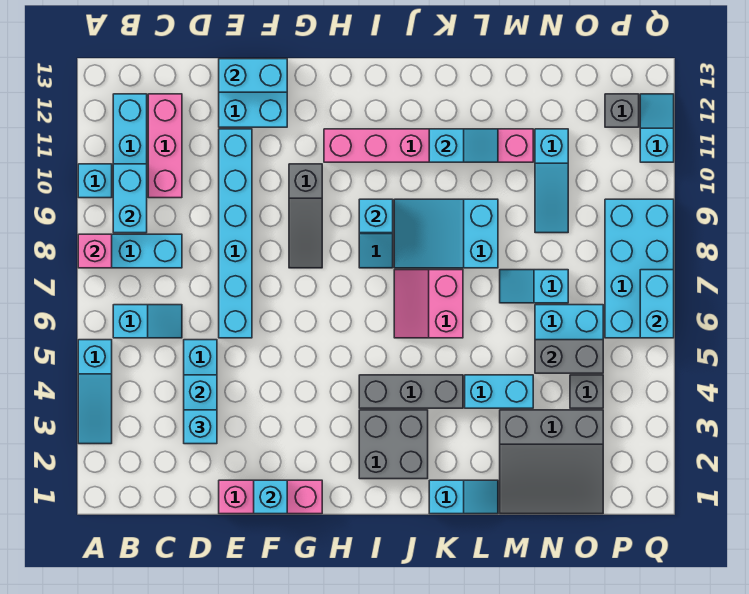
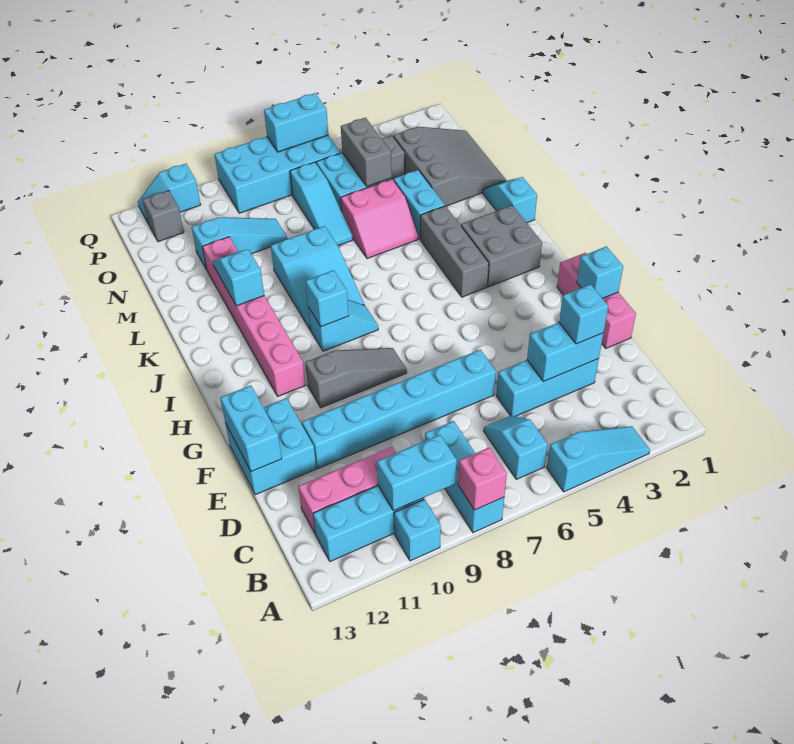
pink 2x2 slope [394,270,463,338] -> pink 2x2 slope moved to [341,179,418,259]
cyan 1x2 slope [500,270,568,303] -> cyan 1x3 slope [290,162,353,246]

